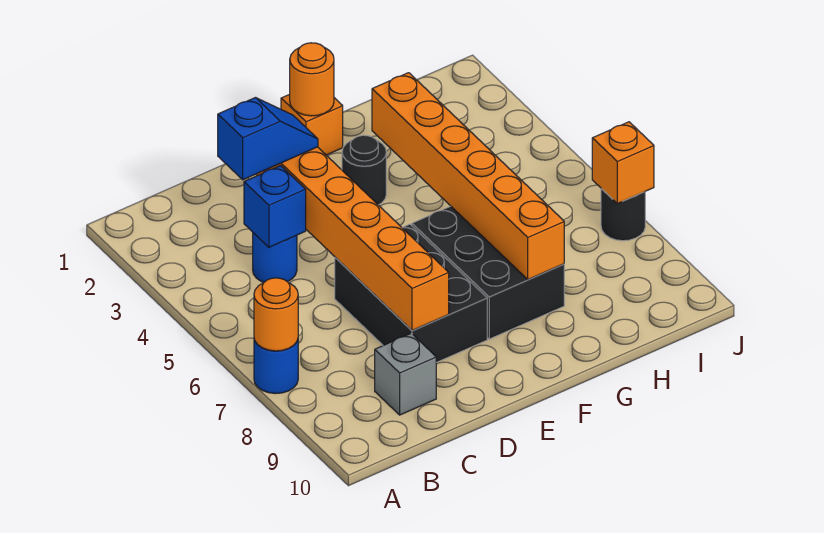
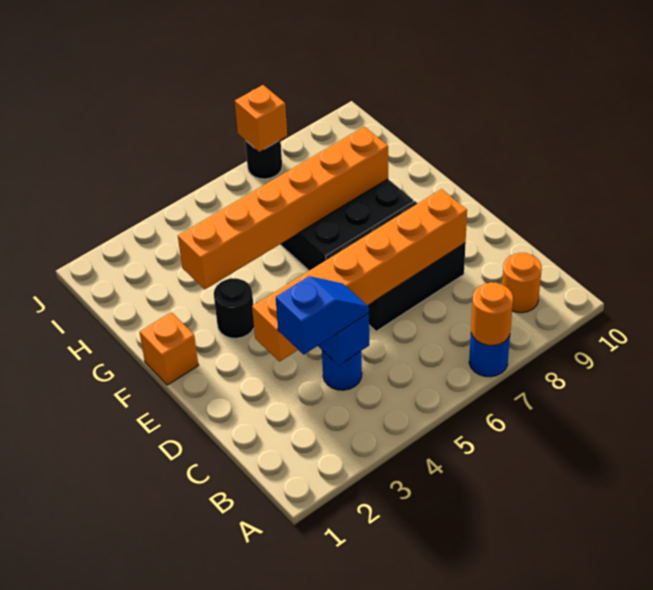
blue 1x2 slope [218,98,318,180] -> blue 1x2 slope turned to [276,276,369,354]
grey 1x1 brick [375,333,436,415] -> none
orange 1x1 round brick [290,43,334,116] -> orange 1x1 round brick moved to [502,253,542,313]

